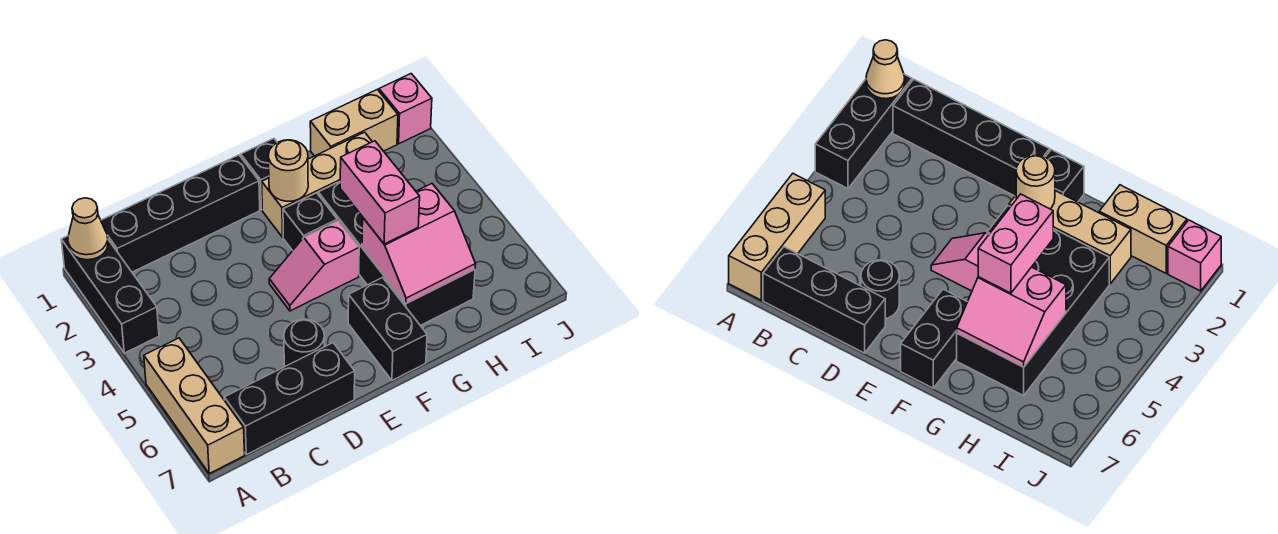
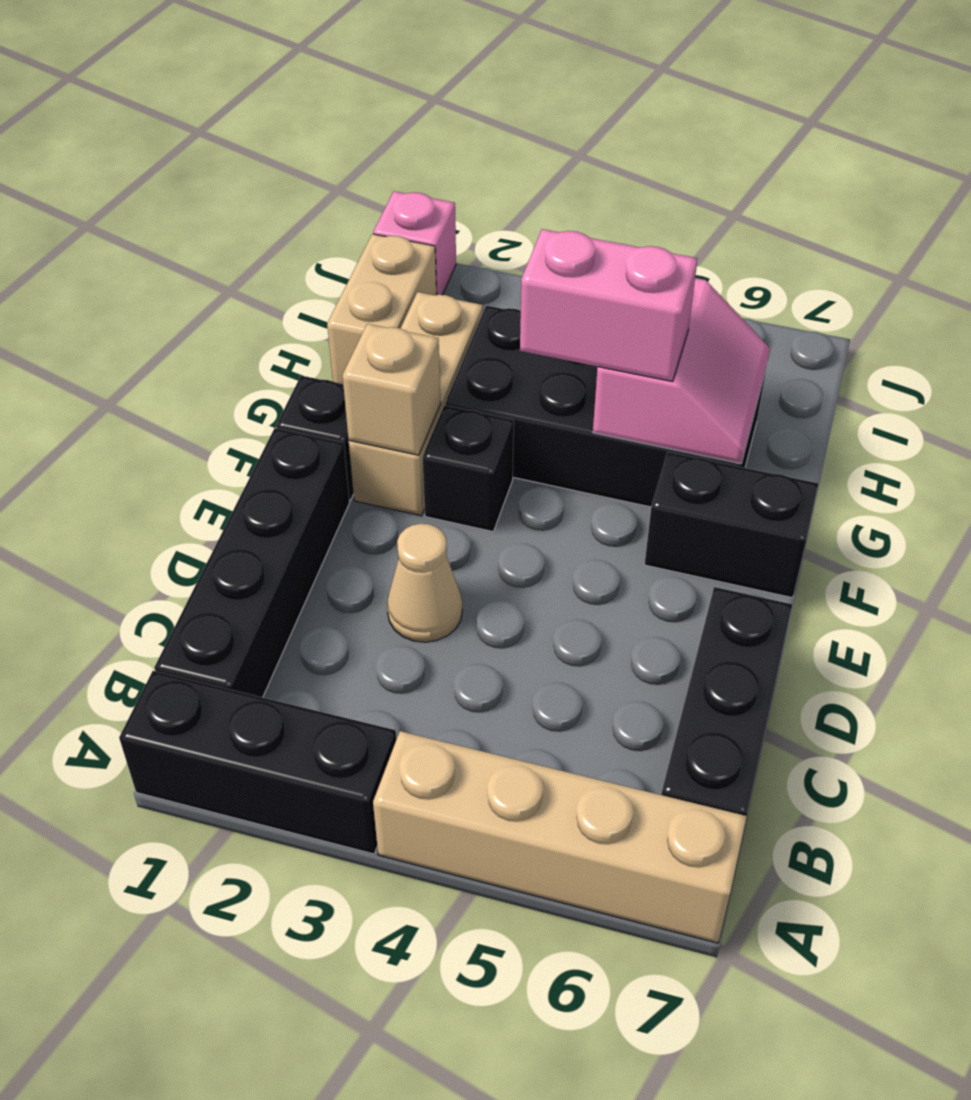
tan 1x1 cone [68,198,108,260] -> tan 1x1 cone moved to [387,524,462,642]
tan 1x3 brick [144,338,245,473] -> tan 1x4 brick [373,731,747,943]
black 1x1 round brick [284,319,324,366] -> none
pink 1x2 slope [269,221,359,311] -> none
tan 1x1 round brick [268,140,308,201] -> tan 1x1 brick [343,324,441,455]

